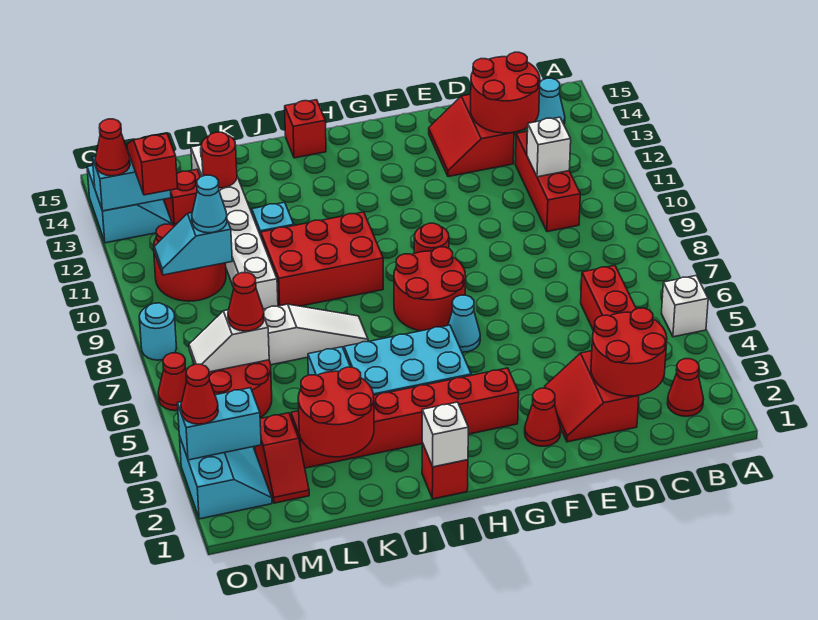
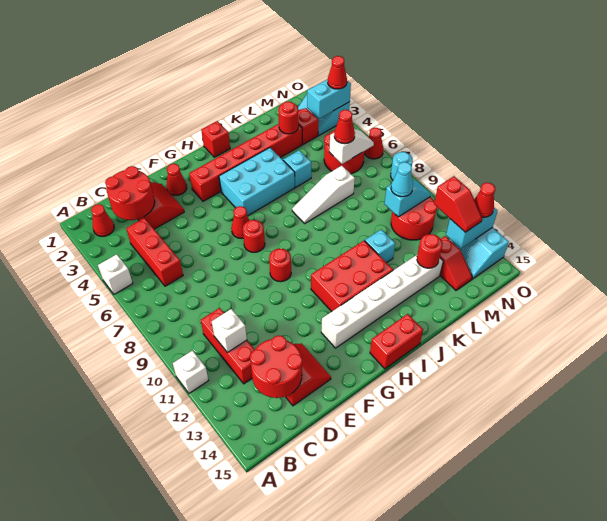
cyan 1x1 cone [535,78,565,124] -> none
cyan 1x1 cone [448,295,480,352] -> red 1x1 cone [231,206,249,238]
red 2x2 round brick [394,247,466,331] -> red 1x1 round brick [243,220,265,252]
white 1x1 brick [422,402,468,467] -> white 1x1 brick moved to [173,350,208,393]
red 2x3 brick [261,212,383,306] -> red 2x3 brick moved to [311,241,393,312]
red 1x1 brick [285,100,326,158] -> red 1x2 brick [370,314,423,369]
red 2x2 round brick [298,367,374,457] -> red 1x1 round brick [278,102,298,134]
white 1x6 brick [191,145,278,309] -> white 1x6 brick turned to [321,255,443,348]

